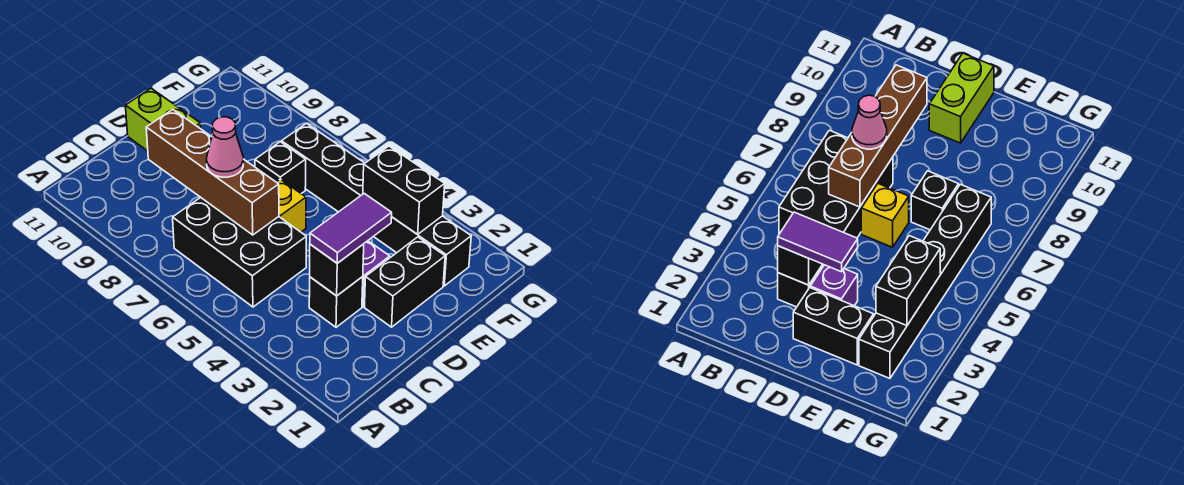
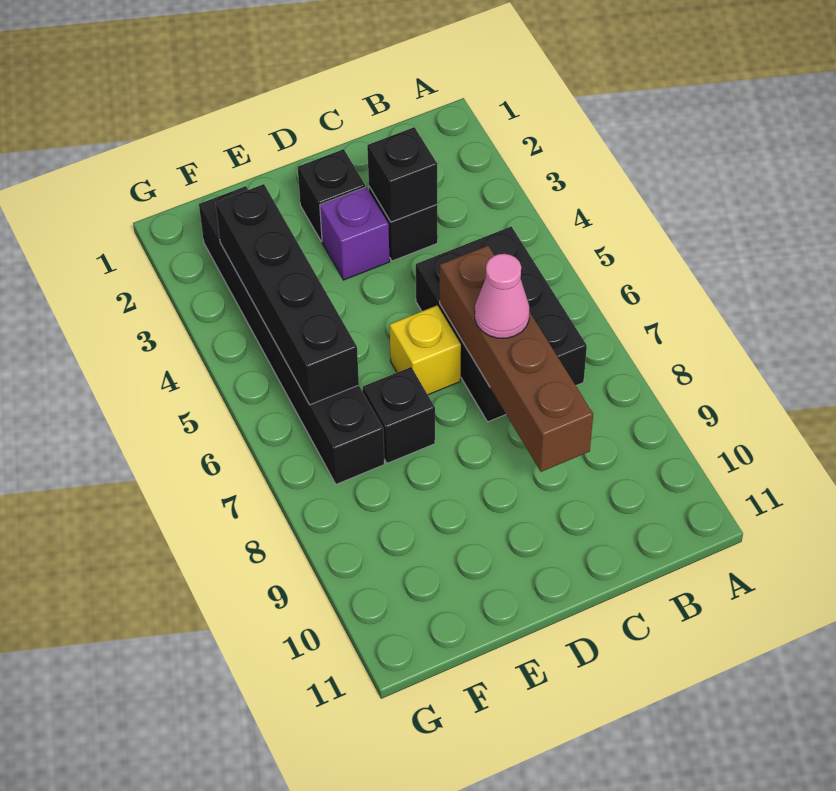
purple 1x2 tile [310,194,392,263] -> none
black 1x2 brick [365,237,445,327] -> black 1x1 brick [298,149,365,241]
lime 1x2 brick [125,88,201,151] -> none
black 1x2 brick [363,146,445,234] -> black 1x4 brick [216,184,359,405]

